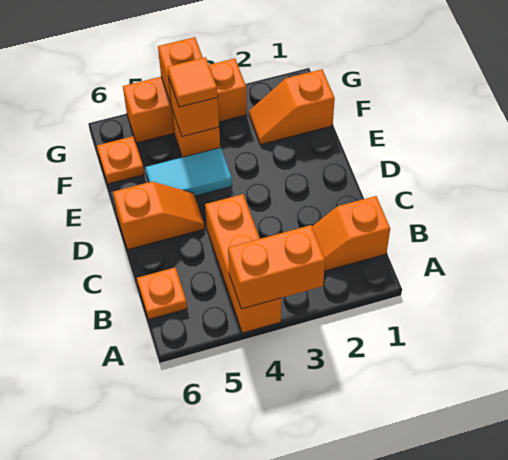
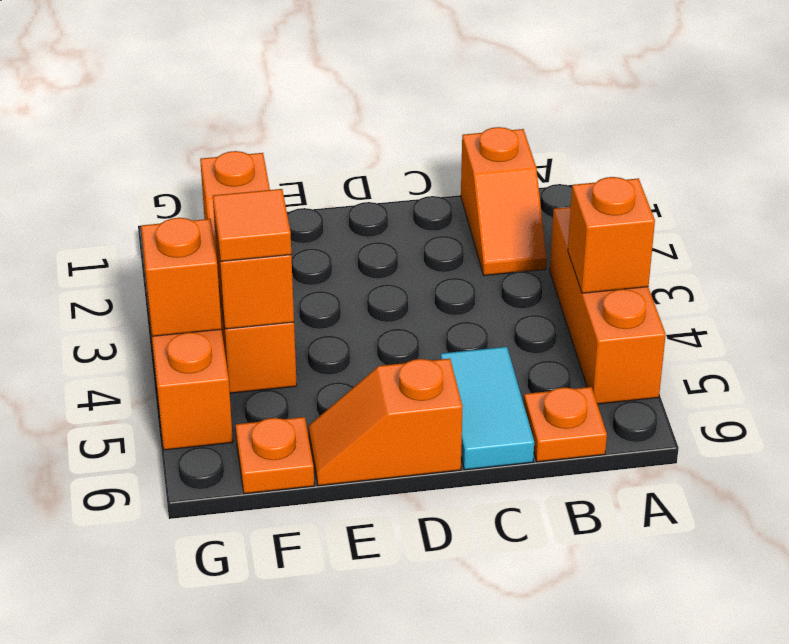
orange 1x2 brick [228,225,325,309] -> orange 1x1 brick [568,177,655,293]
orange 1x3 brick [205,194,281,333] -> orange 1x3 brick turned to [550,207,666,404]
orange 1x2 slope [113,182,205,250] -> orange 1x2 slope turned to [309,359,463,486]
cyan 1x2 tile [145,148,232,196] -> cyan 1x2 tile moved to [441,347,534,470]

